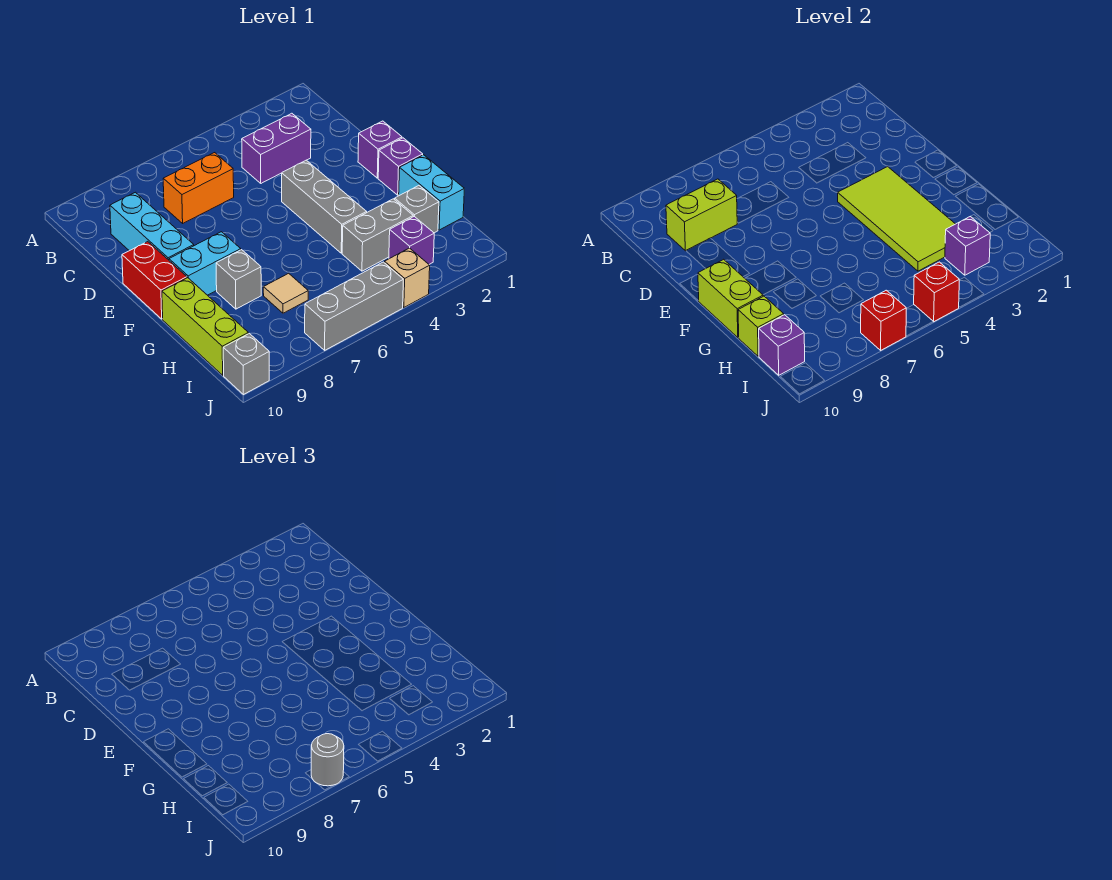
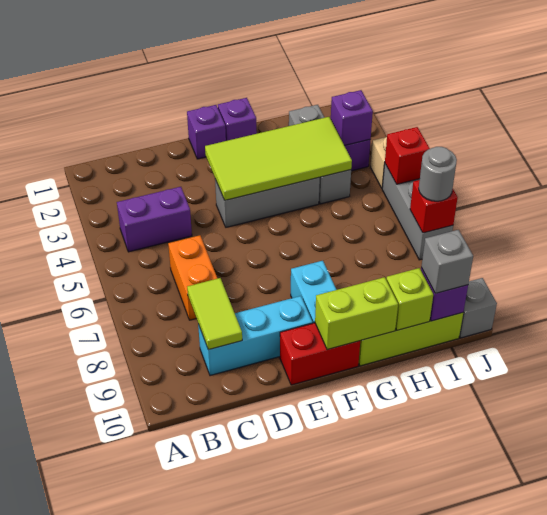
purple 1x2 brick [242,113,311,183] -> purple 1x2 brick turned to [117,187,192,252]
lime 1x2 brick [666,179,737,251] -> lime 1x2 tile [187,278,242,350]
cyan 1x2 brick [399,155,464,230] -> none
grey 1x1 brick [216,250,261,309] -> grey 1x1 brick moved to [421,230,473,293]
tan 1x1 tile [263,273,308,313] -> none

